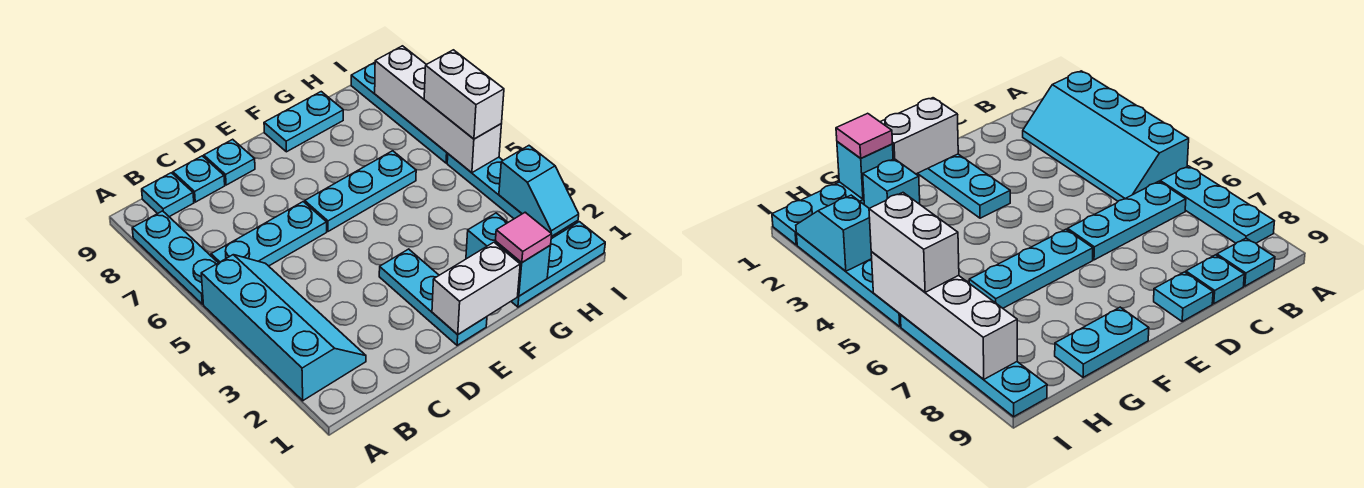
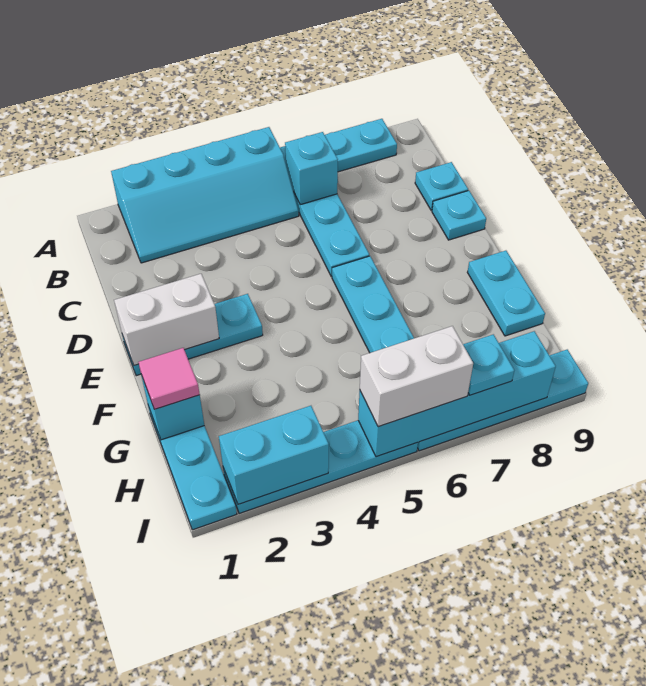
cyan 1x1 plate [142,173,194,217] -> cyan 1x1 plate moved to [463,334,514,395]
white 1x2 brick [432,242,520,335] -> white 1x2 brick turned to [114,274,219,365]
cyan 1x1 brick [466,213,508,259] -> cyan 1x1 brick moved to [285,132,338,205]
cyan 1x2 slope [499,146,579,236] -> cyan 1x2 brick [219,406,329,504]
white 1x4 brick [375,46,501,173] -> cyan 1x4 brick [358,331,556,457]

